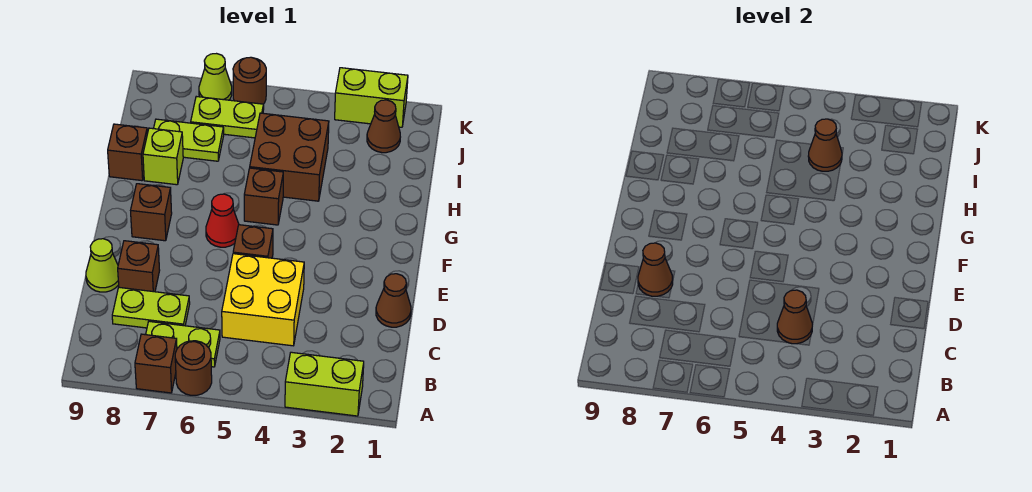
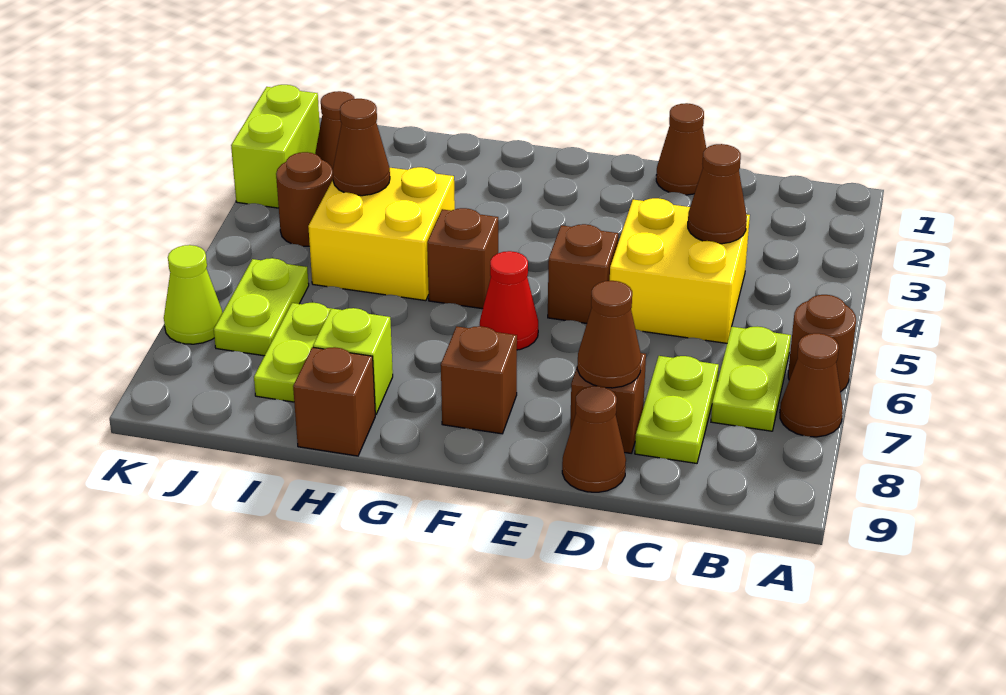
lime 1x2 brick [285,352,364,416] -> none
brown 1x1 brick [135,334,177,393] -> brown 1x1 cone [780,333,843,437]
lime 1x1 cone [86,239,119,292] -> brown 1x1 cone [562,386,626,492]
brown 2x2 brick [250,113,329,201] -> yellow 2x2 brick [308,167,455,301]
brown 1x1 round brick [233,57,266,104] -> brown 1x1 round brick moved to [276,152,333,246]

